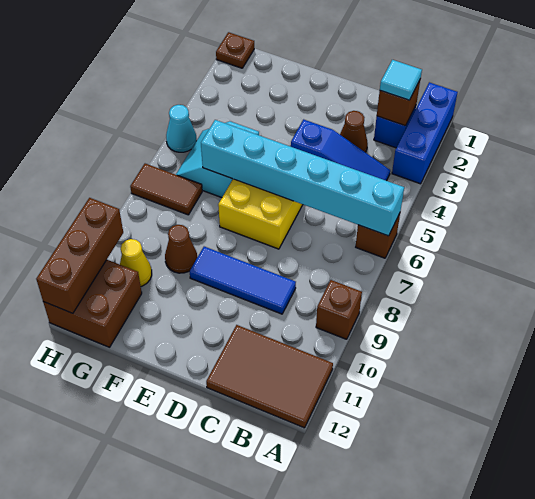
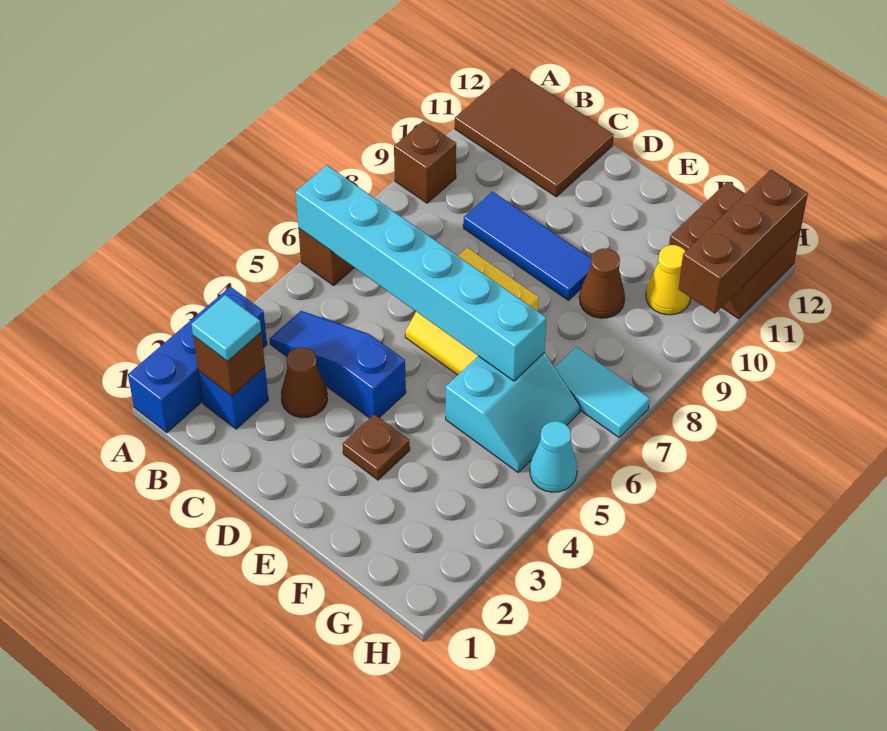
brown 1x2 tile [130,164,202,215] -> cyan 1x2 tile [555,347,650,437]
brown 1x1 plate [216,32,254,68] -> brown 1x1 plate moved to [343,414,410,480]

